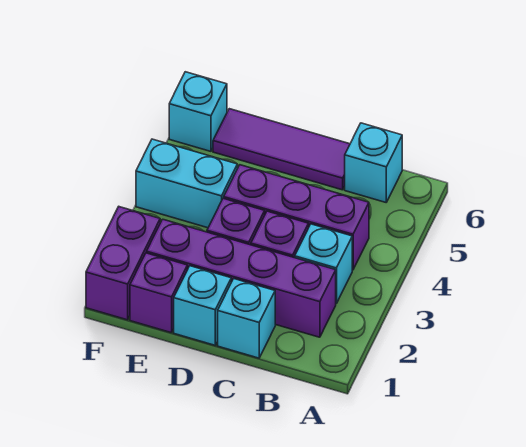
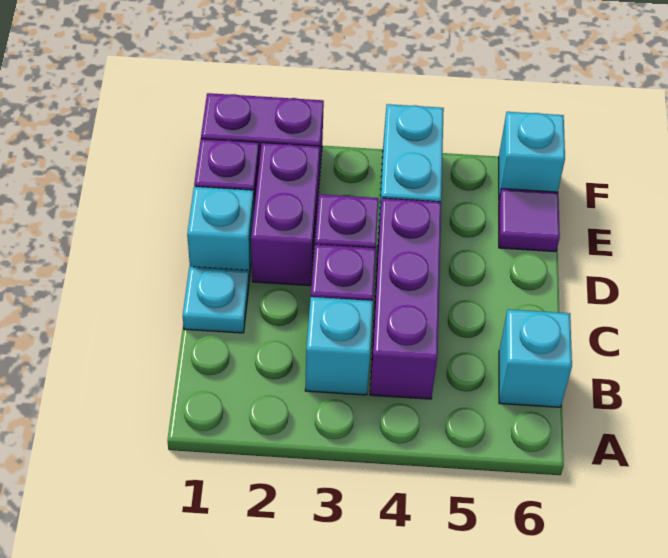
purple 1x4 brick [147,219,336,337] -> purple 1x2 brick [251,143,320,286]
cyan 1x1 brick [218,279,275,358] -> cyan 1x1 plate [183,267,249,333]
purple 1x3 tile [213,109,350,190] -> purple 1x1 tile [499,189,560,252]

